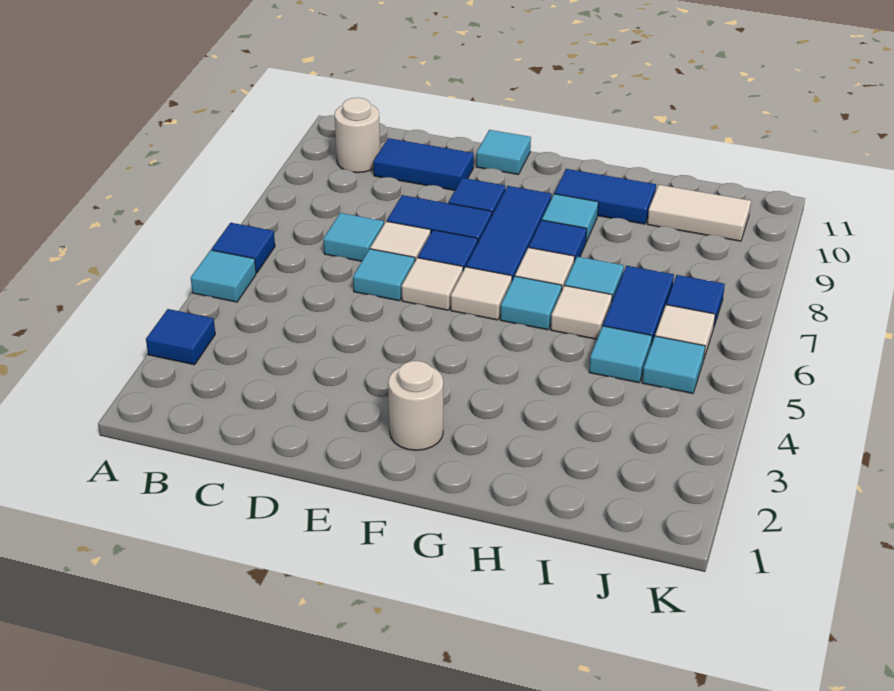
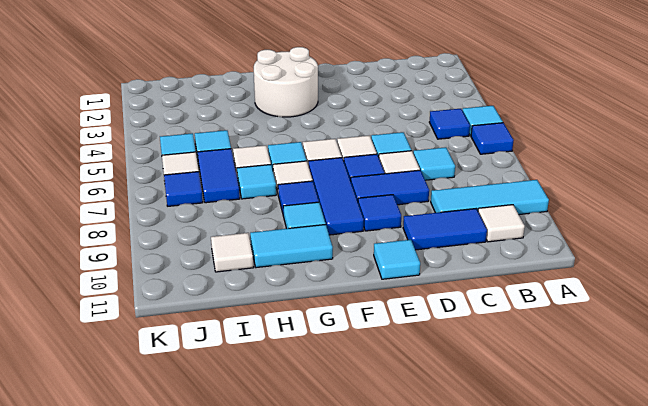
blue 1x1 tile [146,309,215,365] -> blue 1x1 tile moved to [429,109,470,139]
none -> cyan 1x3 tile [431,180,549,215]
white 1x1 round brick [335,98,380,173] -> white 1x1 tile [478,205,525,242]
white 1x1 round brick [388,361,443,450] -> white 2x2 round brick [254,47,318,117]
blue 1x2 tile [554,169,656,224] -> cyan 1x2 tile [250,225,333,268]
white 1x2 tile [647,185,751,241] -> white 1x1 tile [211,233,254,272]

